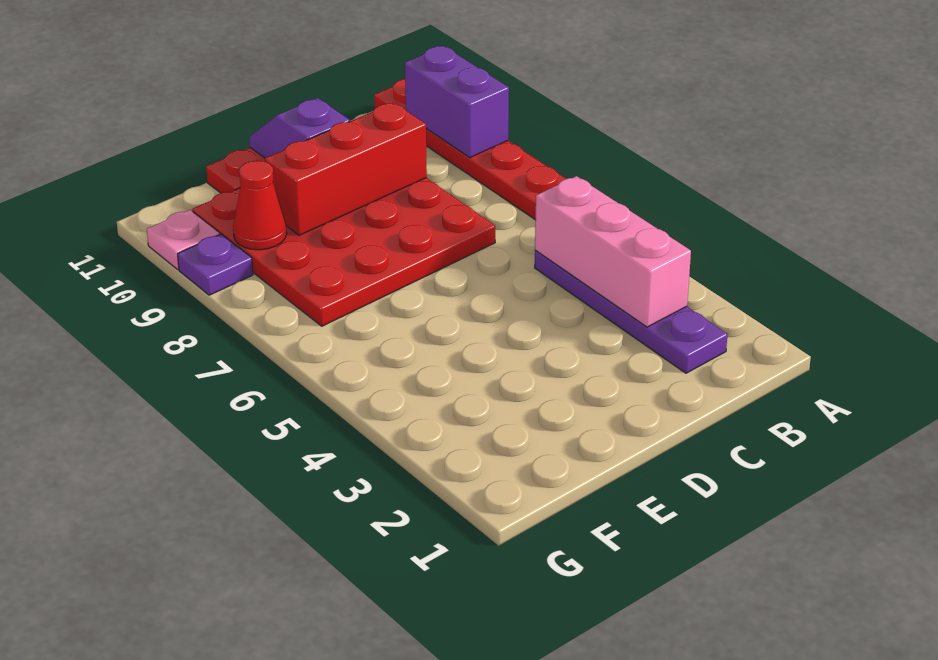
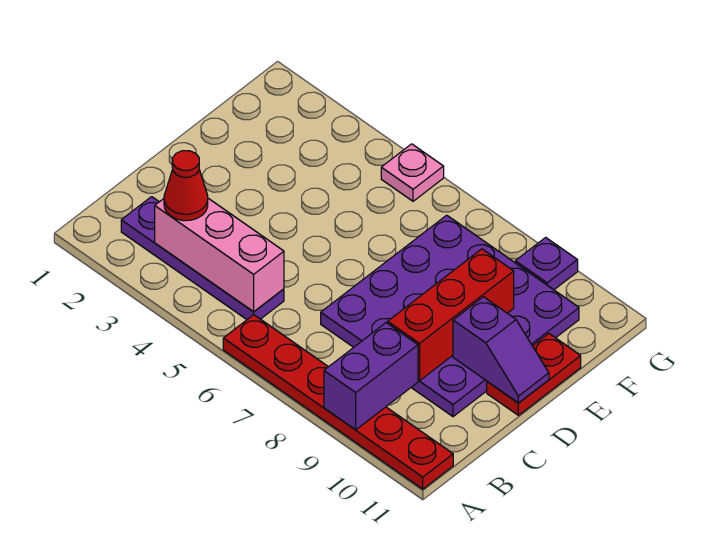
purple 1x2 brick [405,46,509,158] -> purple 1x2 brick turned to [324,323,418,430]
red 4x4 plate [192,178,495,326] -> purple 4x4 plate [321,215,579,417]
red 1x1 cone [233,161,287,250] -> red 1x1 cone moved to [164,151,208,221]
pink 1x1 plate [147,210,220,269] -> pink 1x1 plate moved to [381,144,444,201]

